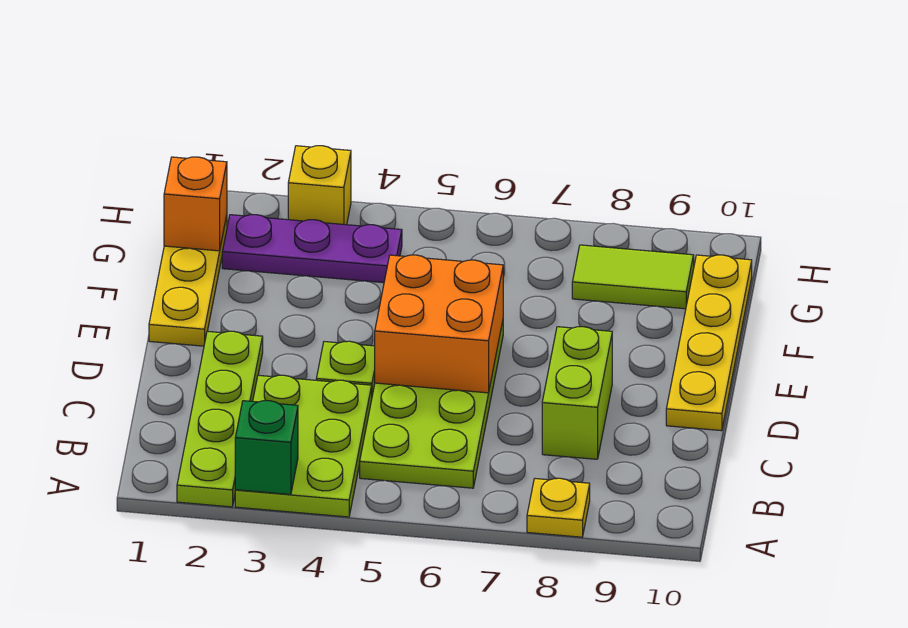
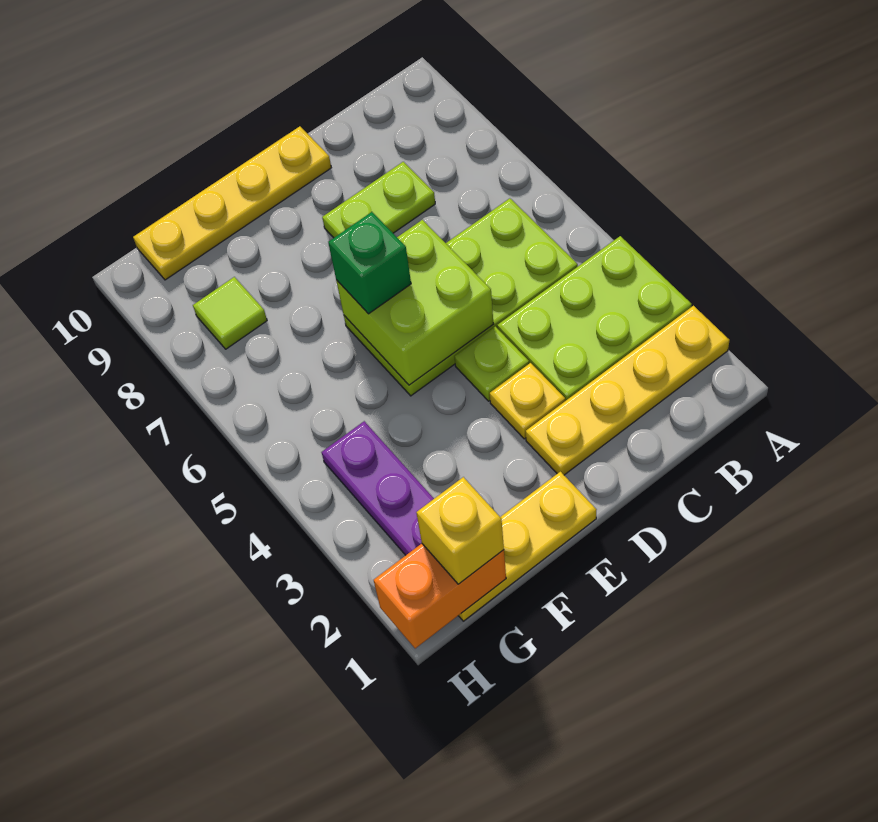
lime 1x4 plate [177,331,263,507] -> yellow 1x4 plate [526,306,729,475]
green 1x1 brick [235,401,298,494] -> green 1x1 brick moved to [328,212,411,314]
yellow 1x1 plate [527,478,590,537] -> yellow 1x1 plate moved to [490,363,565,439]
lime 1x2 brick [542,327,612,459] -> lime 1x2 plate [322,162,435,238]
orange 2x2 brick [375,255,503,393] -> lime 2x2 brick [336,220,493,385]
orange 1x1 brick [164,157,227,251] -> orange 1x2 brick [374,544,506,649]
lime 1x2 tile [572,245,694,309] -> lime 1x1 tile [193,277,267,349]
yellow 1x1 brick [288,146,351,225] -> yellow 1x1 brick moved to [416,477,504,584]

